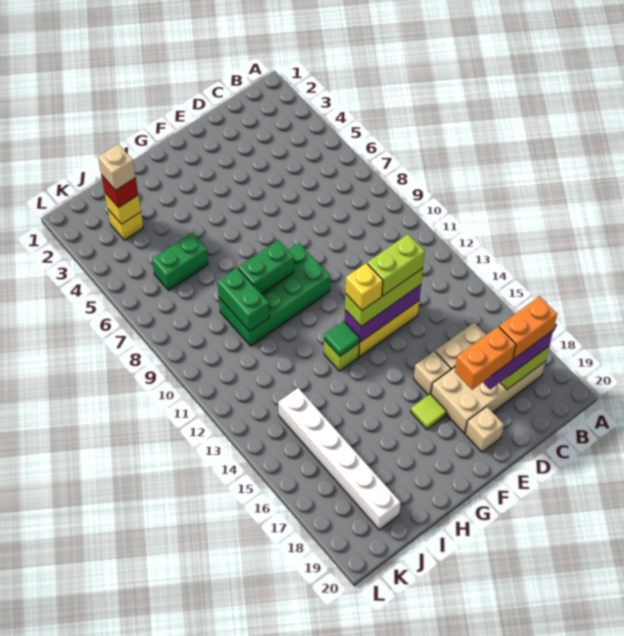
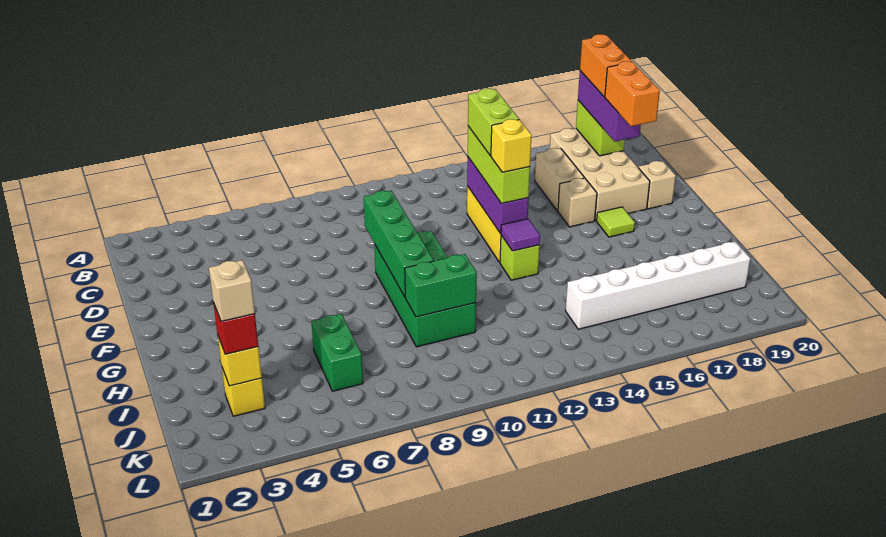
green 1x2 brick [238,240,294,294] -> green 1x4 brick [364,191,434,297]
green 1x1 tile [324,321,360,356] -> purple 1x1 tile [501,219,540,251]

